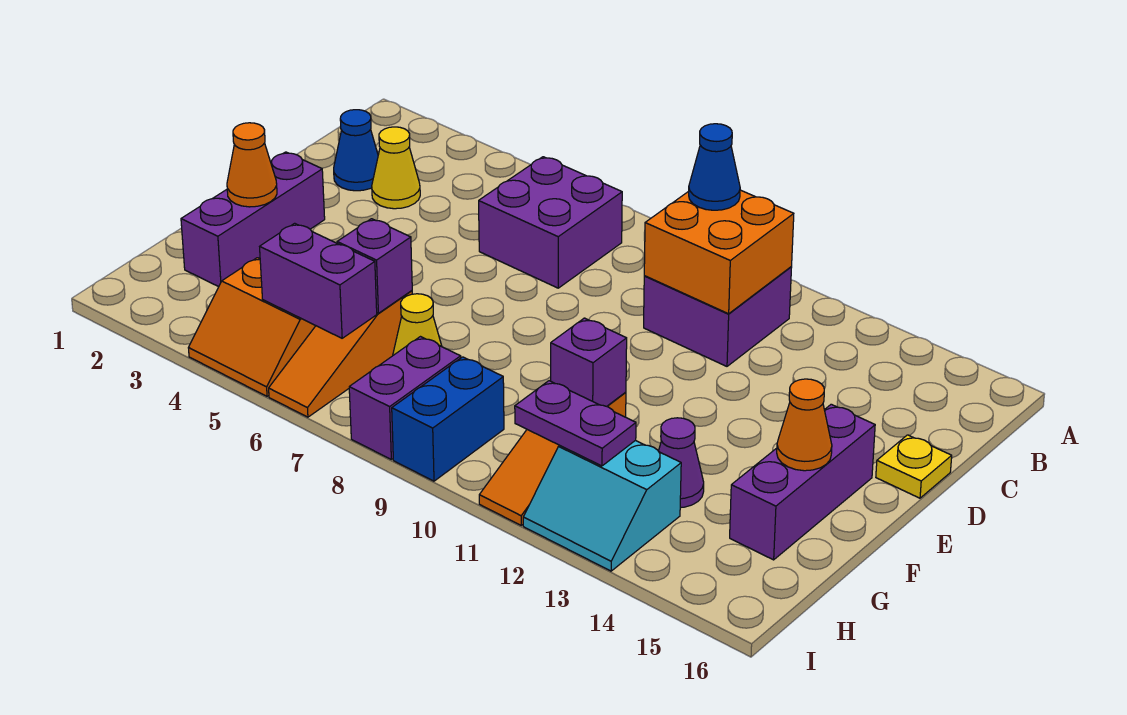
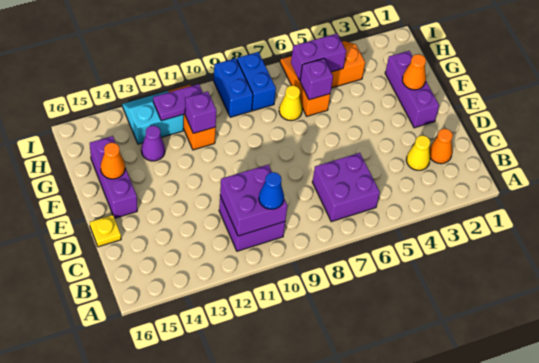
orange 2x2 brick [644,190,794,314] -> purple 2x2 brick [220,165,287,236]
blue 1x1 cone [334,110,378,191] -> orange 1x1 cone [429,129,453,164]
purple 1x2 brick [349,337,461,459] -> blue 1x2 brick [237,52,276,111]

